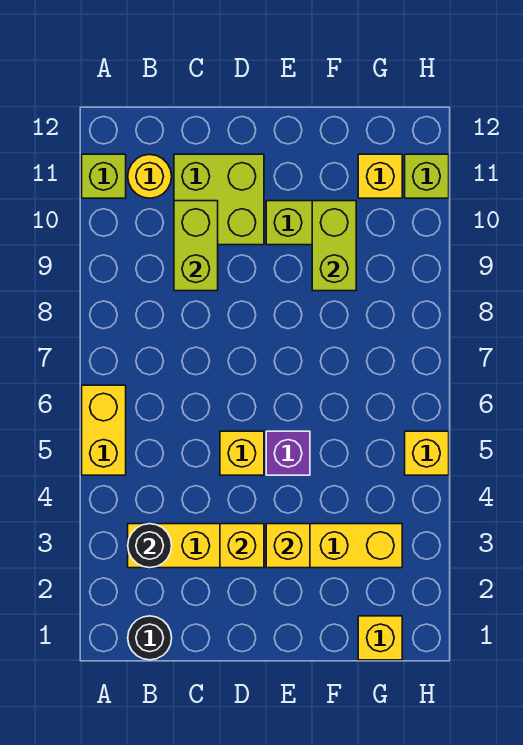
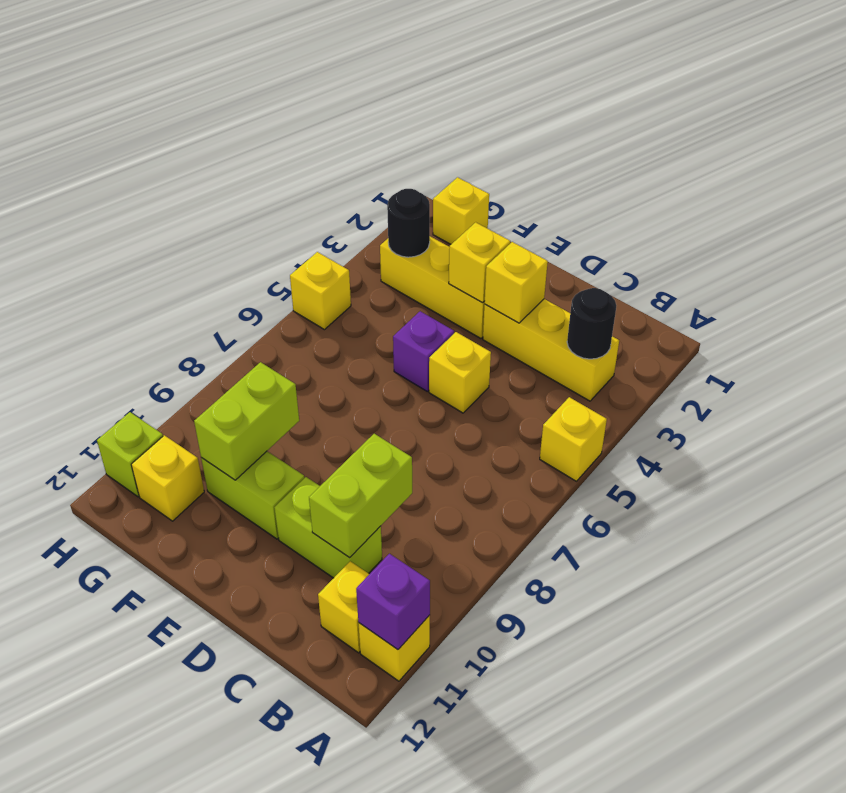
yellow 1x2 brick [82,385,126,475] -> yellow 1x1 brick [540,397,607,481]
lime 1x1 brick [82,154,126,198] -> yellow 1x1 brick [359,615,430,681]
none -> purple 1x1 brick [356,554,430,650]
black 1x1 round brick [128,616,172,660] -> black 1x1 round brick moved to [387,189,430,257]
yellow 1x1 round brick [128,155,172,198] -> yellow 1x1 brick [318,561,369,653]
lime 2x2 brick [174,154,264,245] -> lime 1x2 brick [274,477,382,578]

